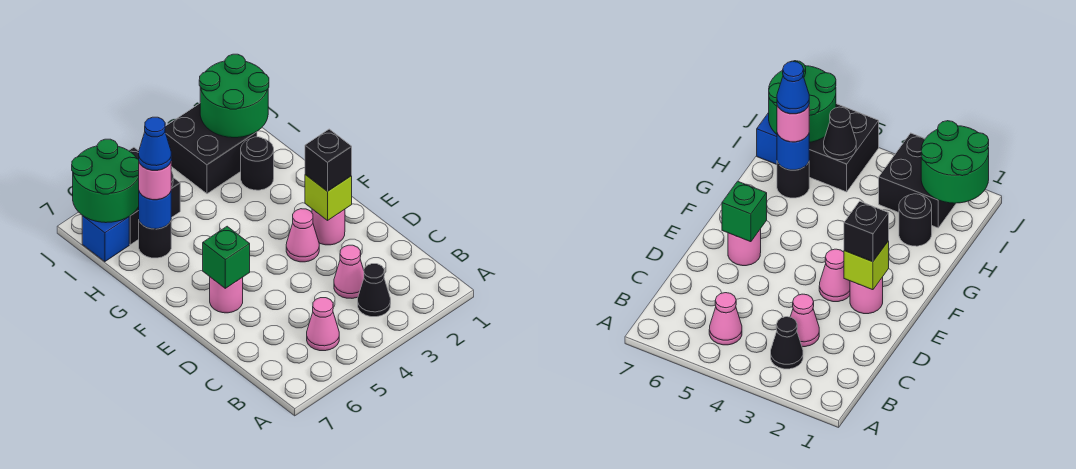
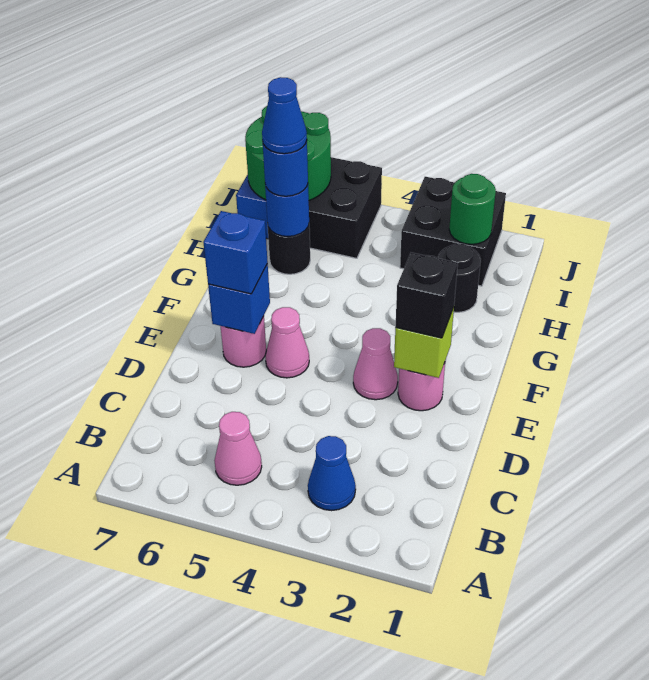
black 1x1 cone [358,264,391,317] -> blue 1x1 cone [308,436,356,511]
pink 1x1 cone [334,245,364,298] -> pink 1x1 cone moved to [265,307,309,378]
green 1x1 brick [203,226,250,288] -> blue 1x1 brick [208,264,270,334]
none -> blue 1x1 brick [203,211,268,294]
pink 1x1 round brick [139,162,171,200] -> blue 1x1 round brick [263,141,308,196]
green 2x2 round brick [199,54,269,138] -> green 1x1 round brick [449,174,496,244]
black 1x1 cone [824,107,856,160] -> none

